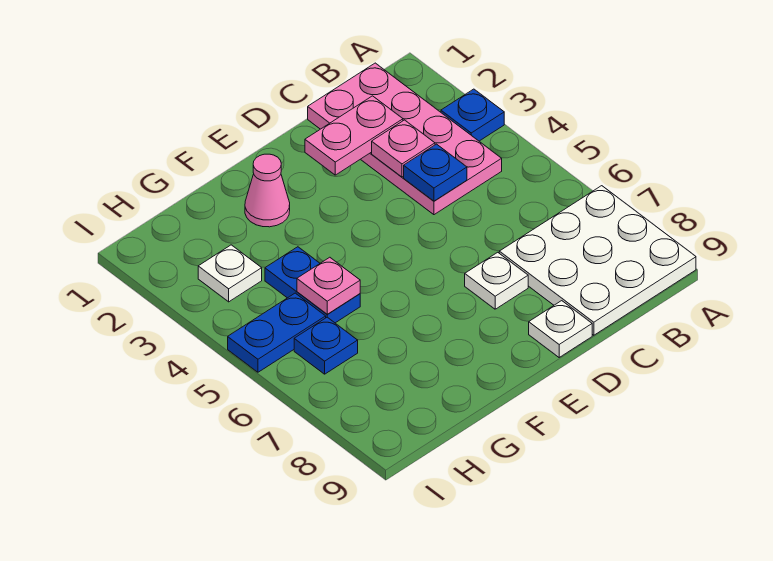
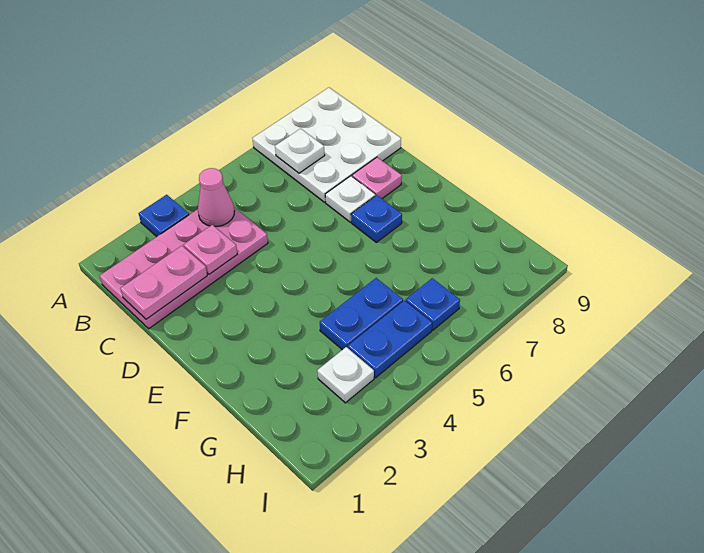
pink 1x2 plate [305,96,403,175] -> pink 1x2 plate turned to [120,246,207,319]
blue 1x1 plate [404,144,467,201] -> blue 1x1 plate moved to [351,195,402,242]
white 1x1 plate [529,301,592,357] -> white 1x1 plate moved to [275,129,325,173]
pink 1x1 cone [245,154,290,227] -> pink 1x1 cone moved to [198,168,234,226]
pink 1x1 plate [297,257,360,314] -> pink 1x1 plate moved to [352,157,402,199]
blue 1x2 plate [228,293,326,372] -> blue 1x2 plate turned to [348,300,432,378]

